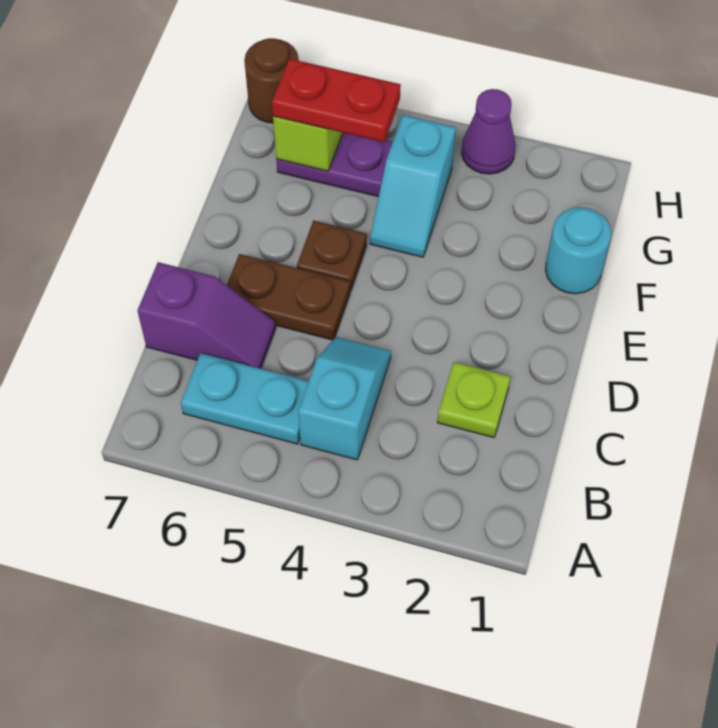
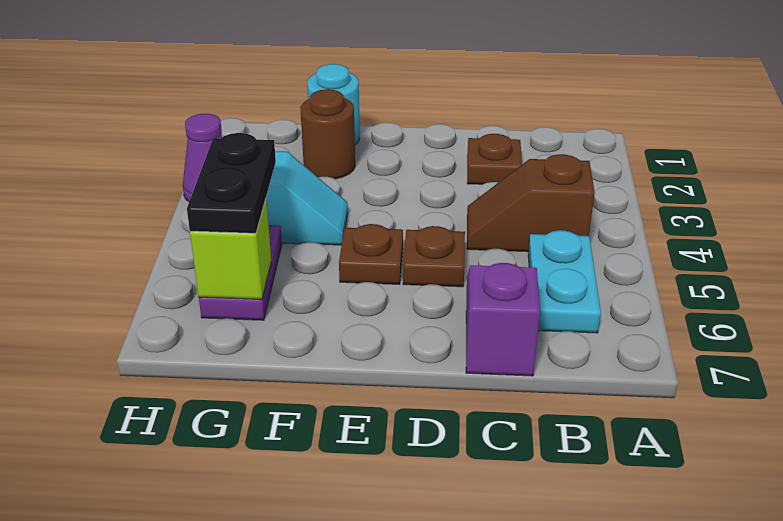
cyan 1x2 slope [298,337,391,460] -> brown 1x2 slope [467,154,595,252]
lime 1x1 plate [437,362,510,438] -> brown 1x1 plate [467,134,522,184]
brown 1x2 plate [227,254,350,340] -> brown 1x1 plate [403,226,465,287]
red 1x2 plate [272,59,401,142] -> black 1x2 plate [187,133,276,233]
brown 1x1 round brick [244,38,299,123] -> brown 1x1 round brick moved to [300,89,355,179]

